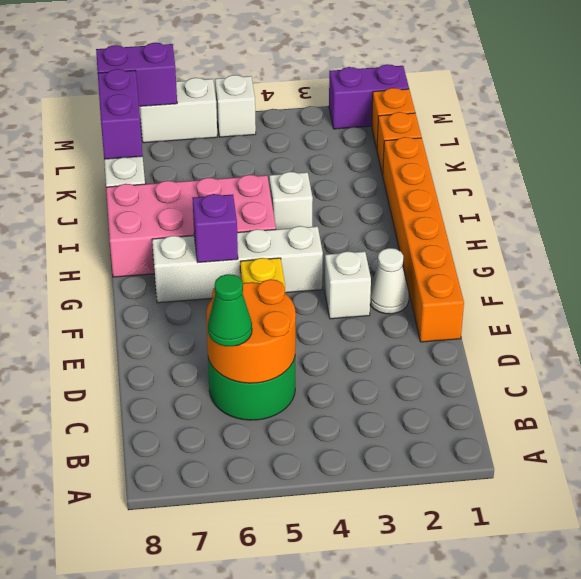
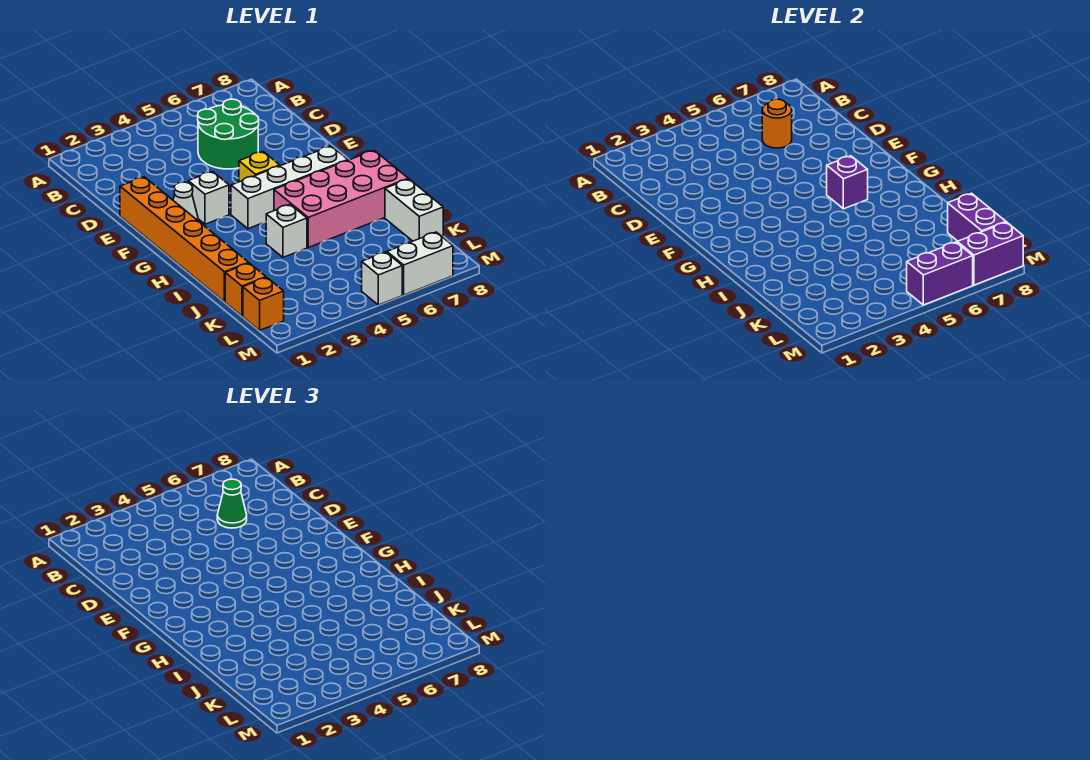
orange 2x2 round brick [206,279,296,383] -> orange 1x1 round brick [762,99,792,148]
purple 1x2 brick [329,64,409,129] -> purple 1x2 brick moved to [907,242,973,305]

